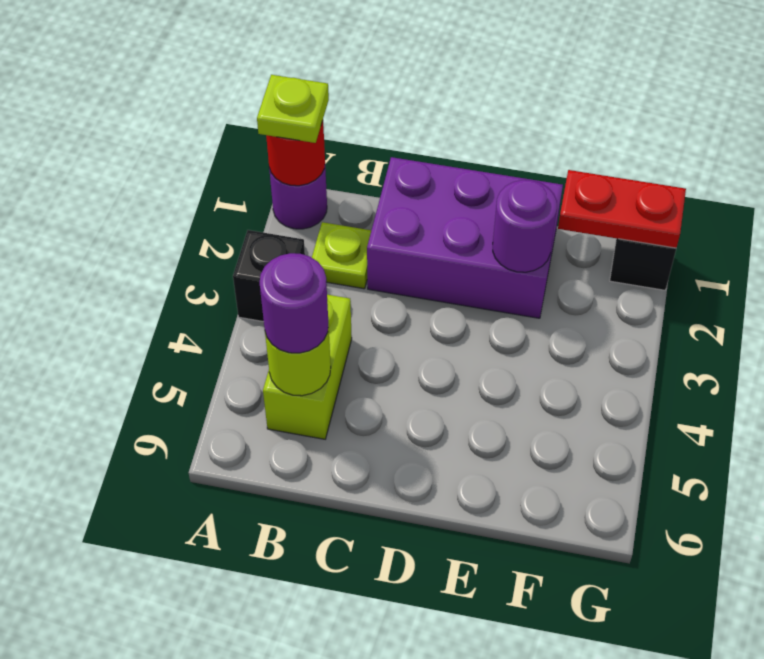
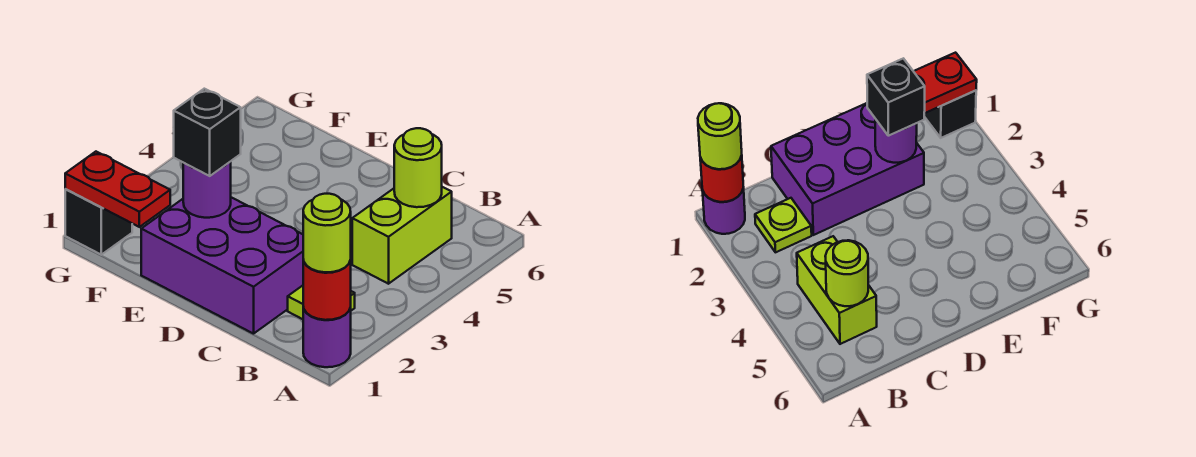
lime 1x1 plate [257,75,329,143] -> lime 1x1 round brick [303,194,351,272]
black 1x1 brick [233,230,305,322] -> black 1x1 brick moved to [174,89,241,176]
purple 1x1 round brick [260,253,328,353] -> none

